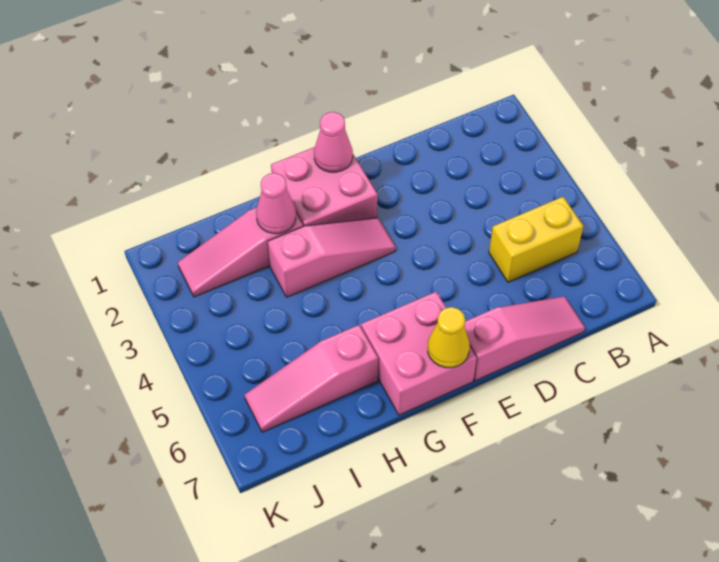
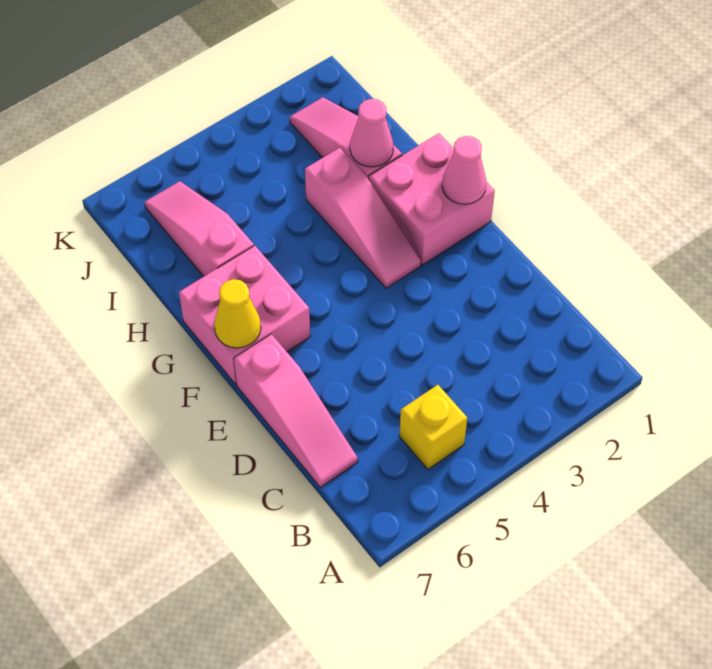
yellow 1x2 brick [489,197,583,282] -> yellow 1x1 brick [399,385,467,469]

